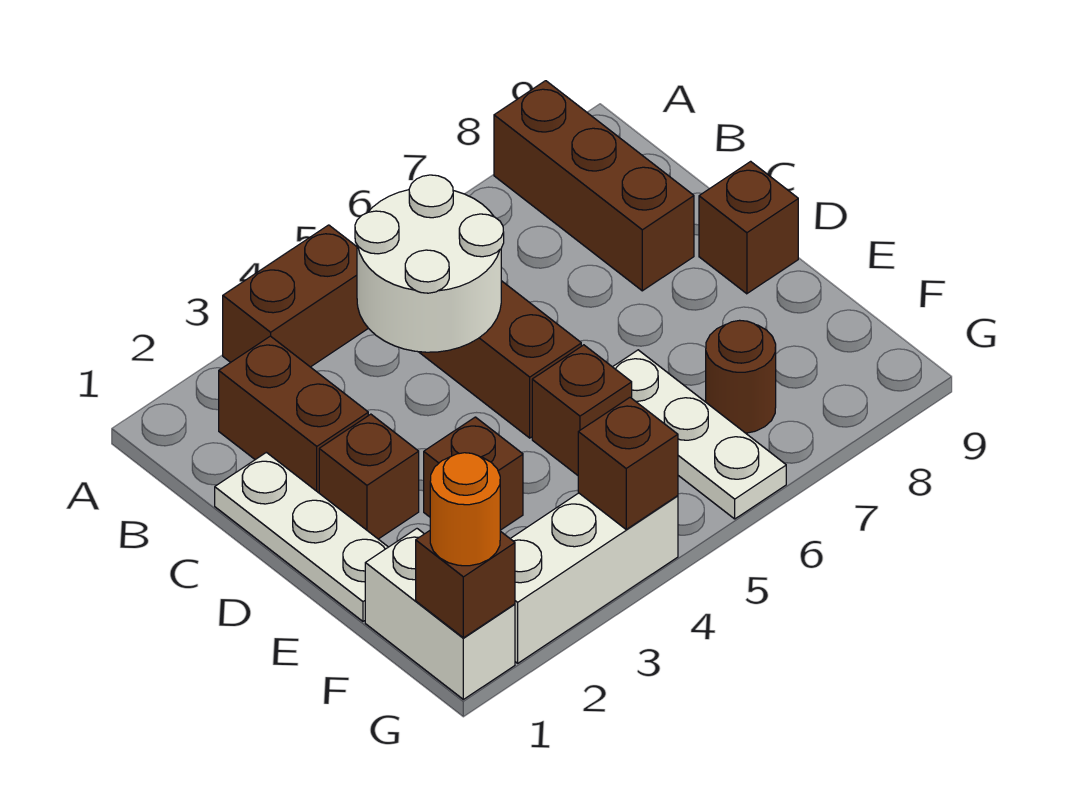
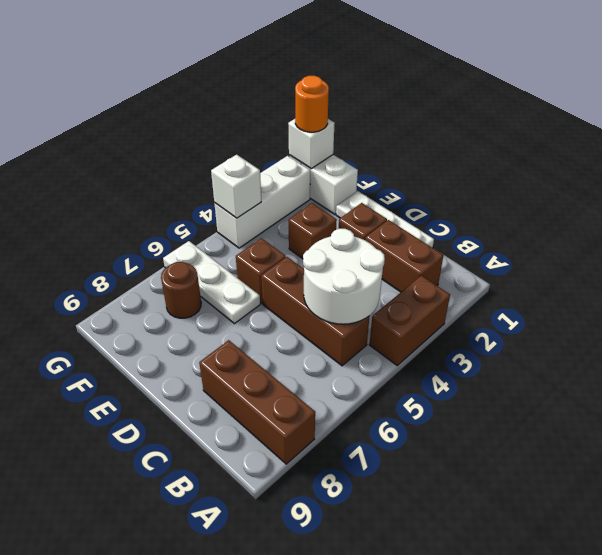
brown 1x1 brick [699,161,798,294] -> none
brown 1x1 brick [416,531,515,638] -> white 1x1 brick [288,119,334,169]
brown 1x1 brick [578,398,678,529] -> white 1x1 brick [211,155,261,218]

